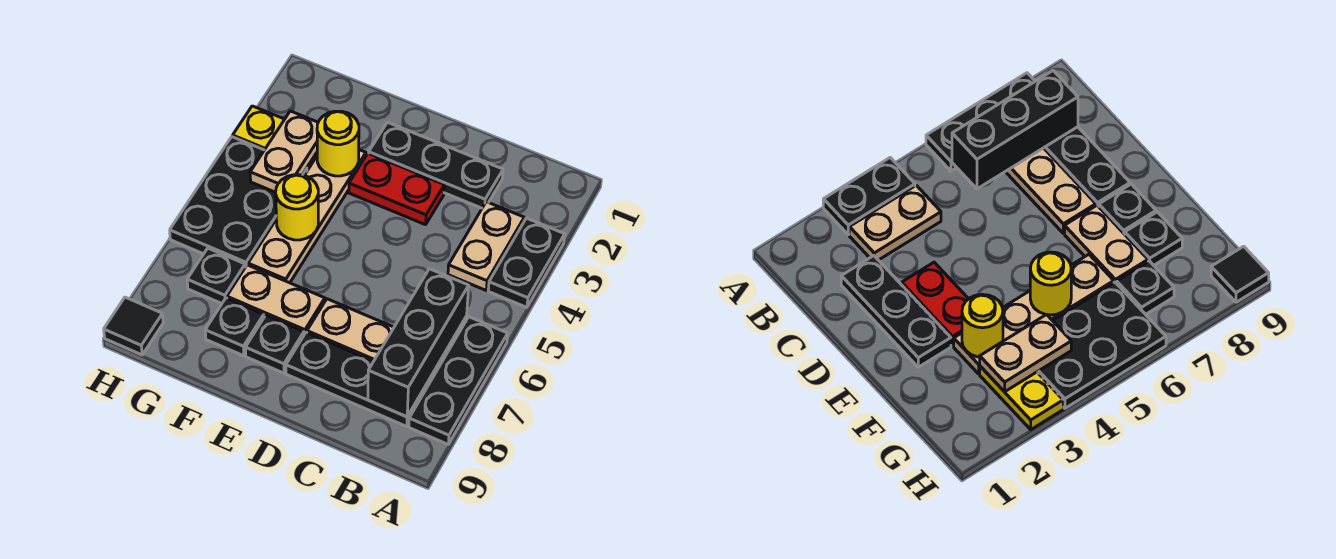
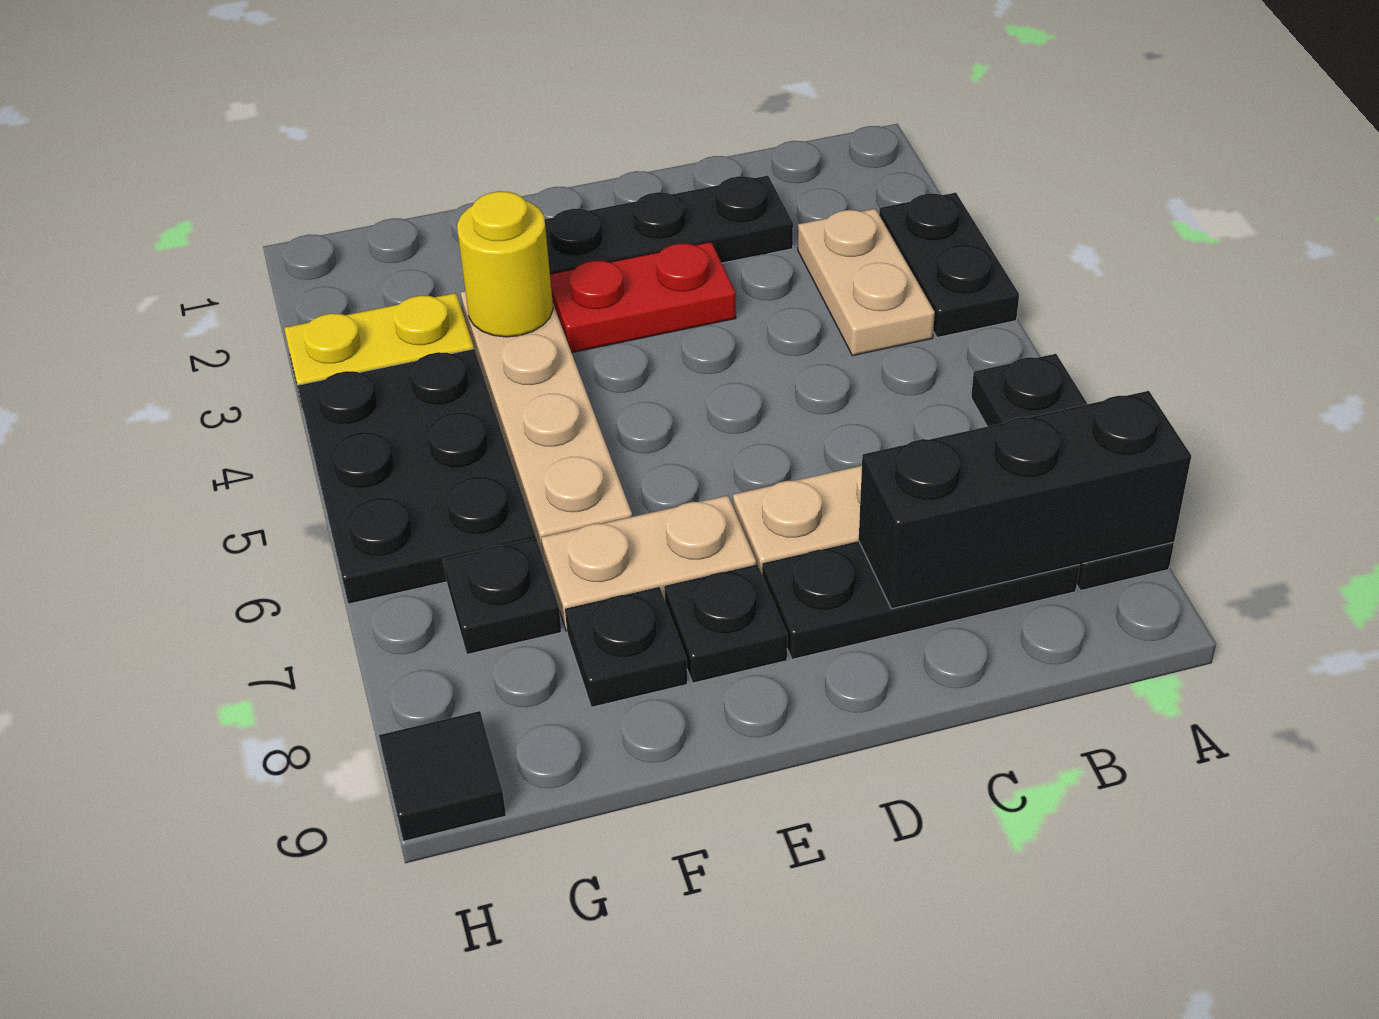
black 1x3 brick [368,269,469,417] -> black 1x3 brick turned to [859,391,1191,609]
yellow 1x1 round brick [276,175,318,240] -> none
tan 1x2 plate [250,111,318,192] -> none

